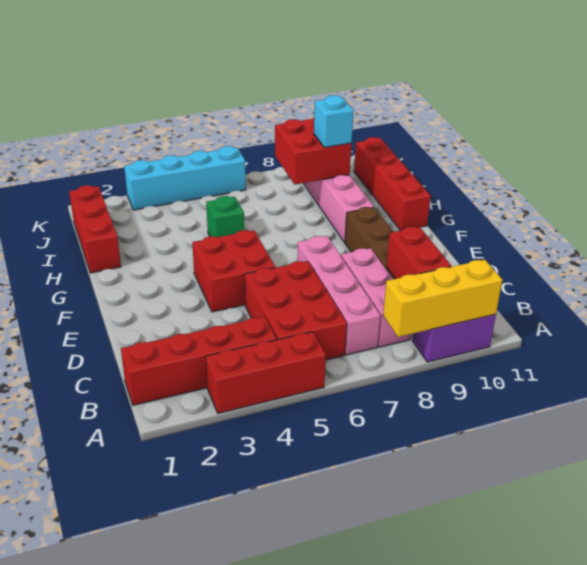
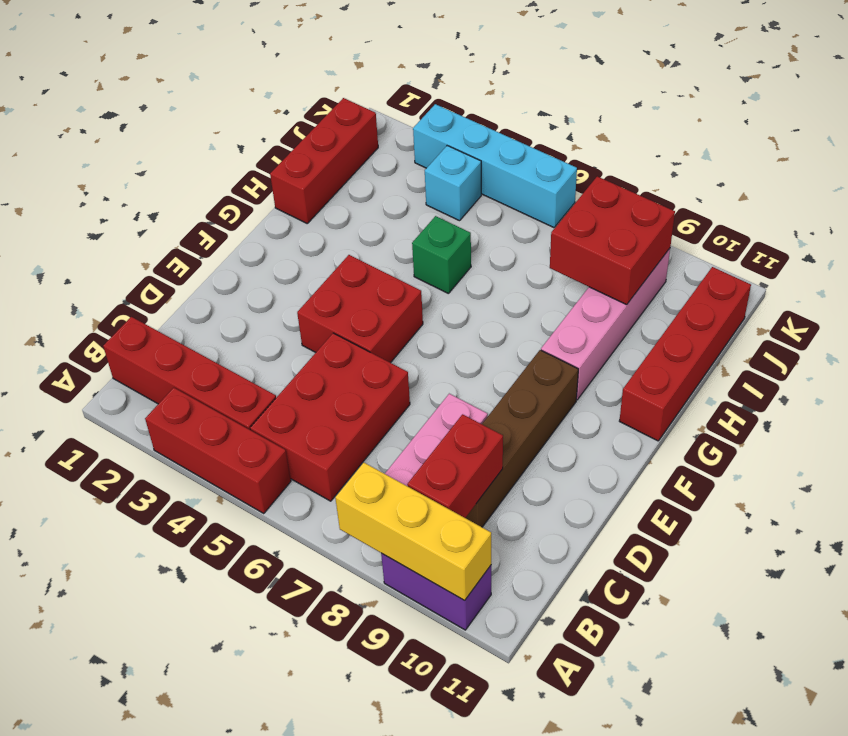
pink 1x4 brick [297,236,381,355] -> none
cyan 1x1 brick [314,95,354,148] -> cyan 1x1 brick moved to [425,146,481,221]

